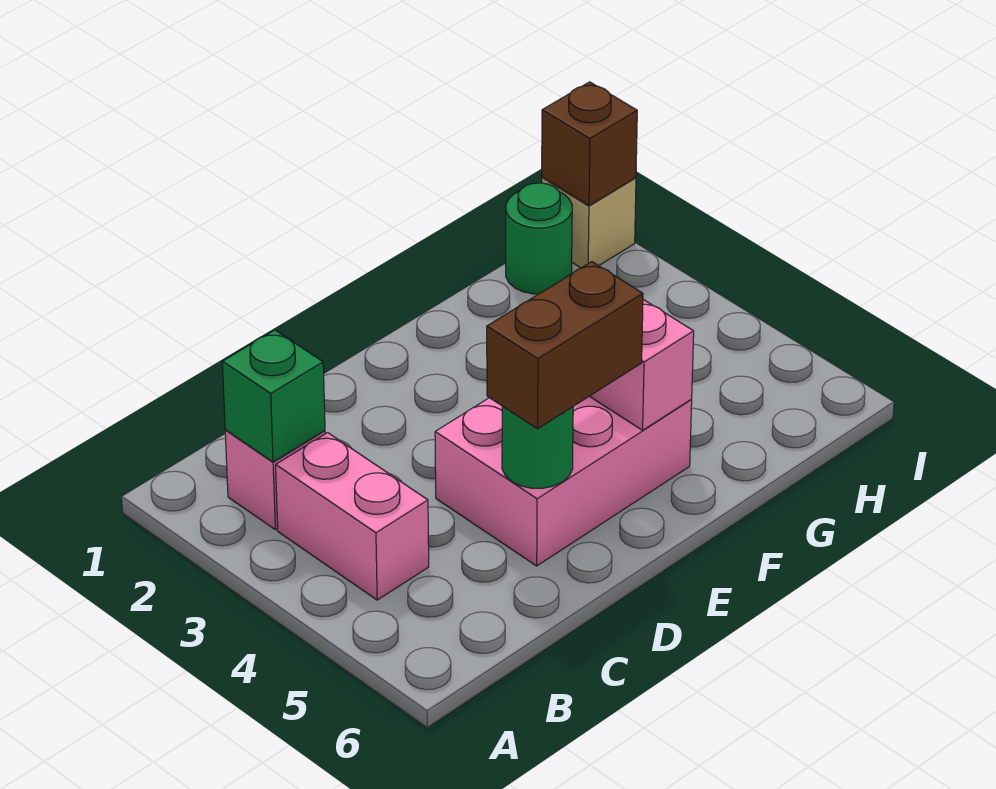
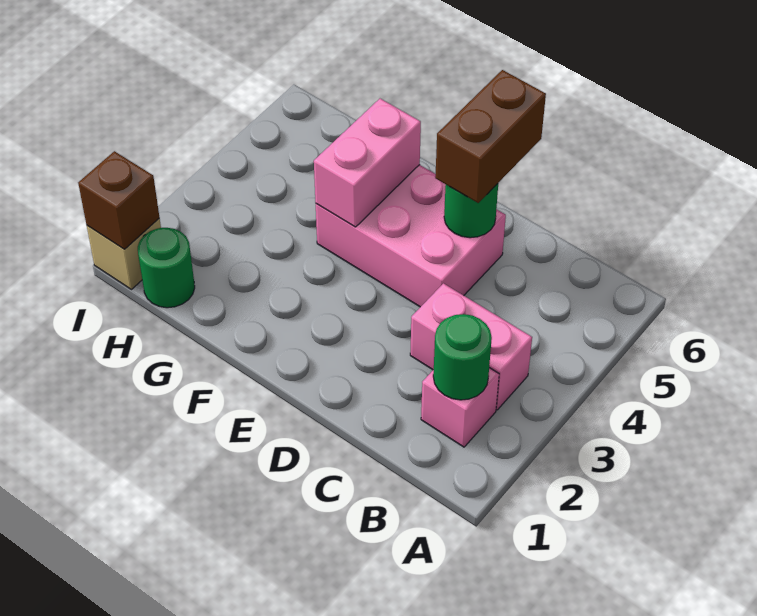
green 1x1 brick [222,330,325,462] -> green 1x1 round brick [433,314,492,400]
pink 1x2 brick [276,433,429,600] -> pink 1x2 brick turned to [410,283,532,410]
brown 1x2 brick [487,262,643,429] -> brown 1x2 brick turned to [435,70,546,203]

